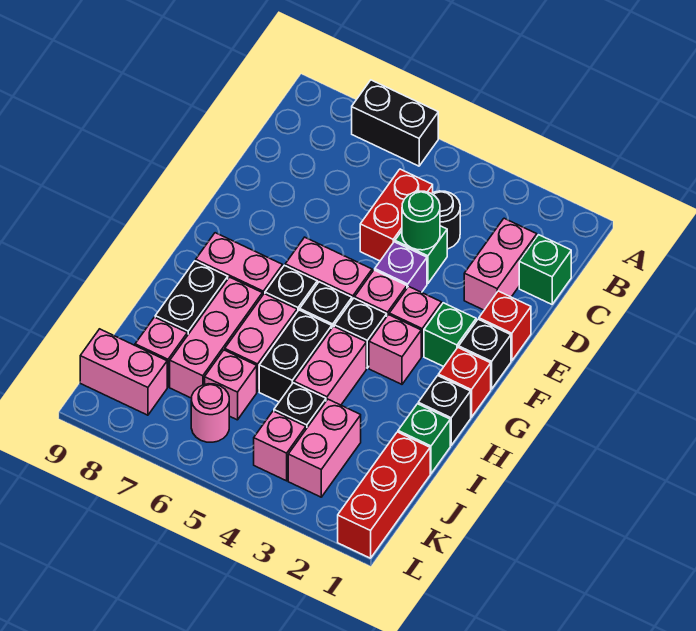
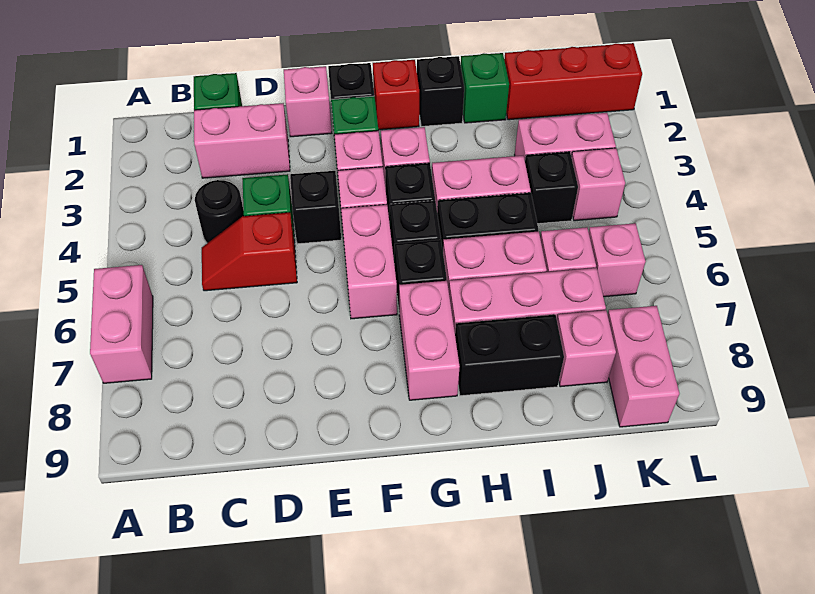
black 1x2 brick [352,80,438,166] -> pink 1x2 brick [90,265,153,383]
red 1x2 brick [360,169,433,261] -> red 1x2 slope [202,212,297,291]
green 1x1 round brick [402,191,440,250] -> none
red 1x1 brick [479,291,531,361] -> pink 1x1 brick [284,66,332,137]
purple 1x1 brick [375,242,427,292] -> black 1x1 brick [290,171,341,244]
pink 1x1 round brick [191,384,229,442] -> pink 1x1 brick [589,223,646,297]

